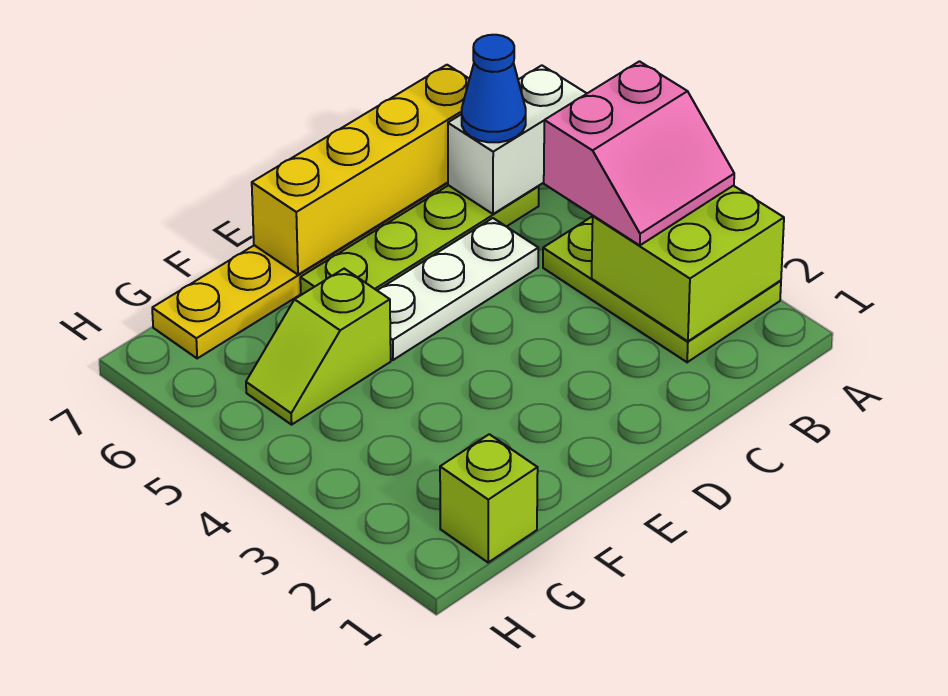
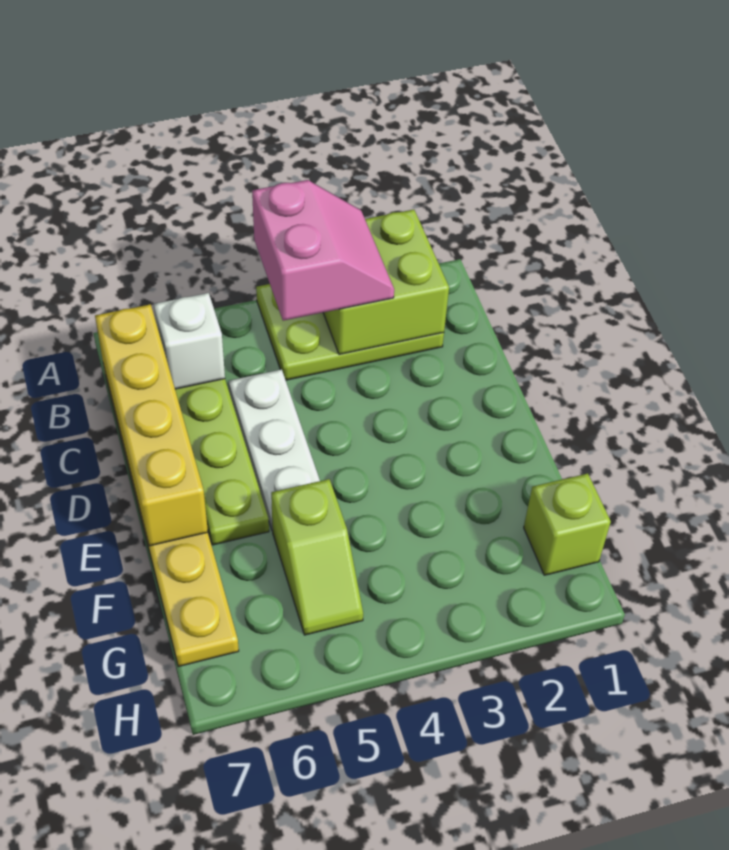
white 1x2 brick [448,65,587,214] -> white 1x1 brick [154,293,225,389]
blue 1x1 cone [462,35,526,142] -> none

